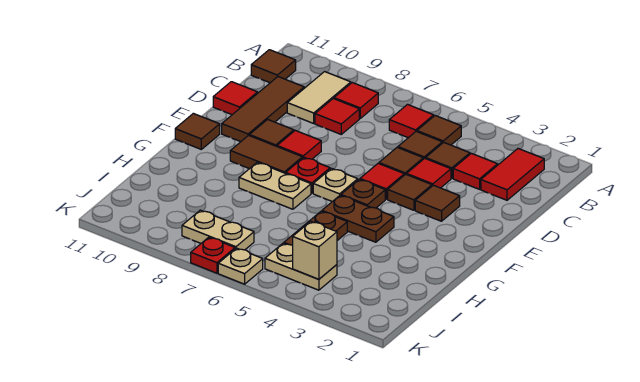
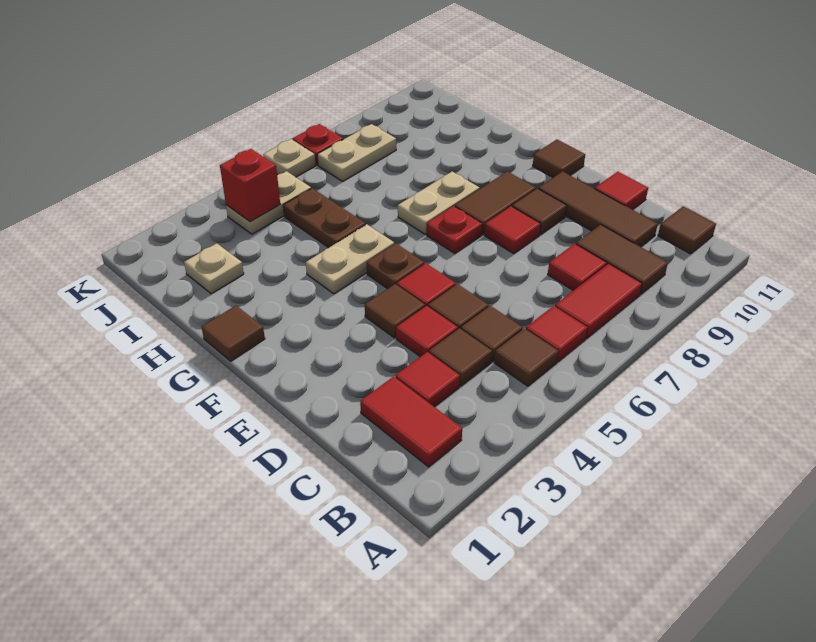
red 1x1 tile [334,83,378,118] -> red 1x2 tile [555,264,642,338]
tan 1x2 tile [287,72,351,123] -> brown 1x2 tile [576,225,668,294]
brown 1x1 tile [415,185,460,221] -> brown 1x1 tile moved to [202,306,265,361]
tan 1x1 plate [313,168,358,202] -> tan 1x1 plate moved to [184,243,244,294]
brown 1x2 plate [322,195,394,242] -> tan 1x2 plate [306,224,394,294]
tan 1x1 brick [293,221,337,279] -> red 1x1 brick [220,149,280,222]

